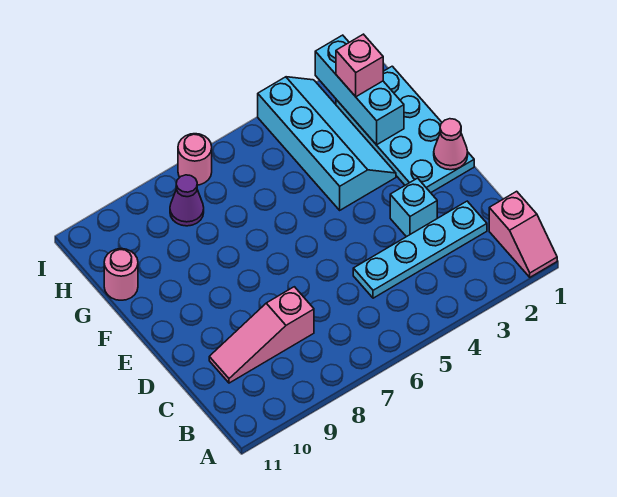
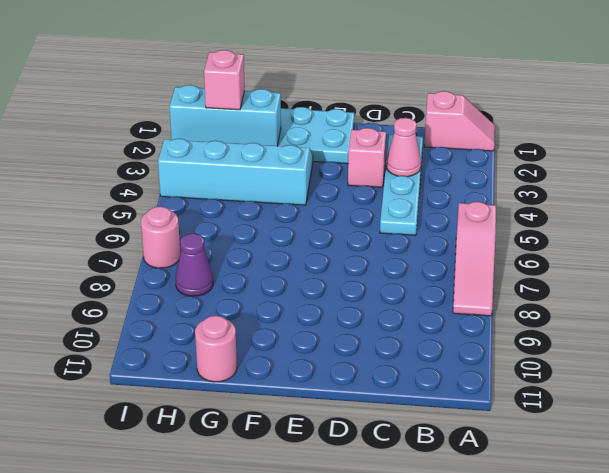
pink 1x3 slope [209,287,314,383] -> pink 1x3 slope moved to [453,202,496,316]
cyan 1x1 brick [390,178,437,237] -> pink 1x1 brick [348,128,386,187]
pink 1x1 cone [434,119,468,170] -> pink 1x1 cone moved to [386,118,421,177]

